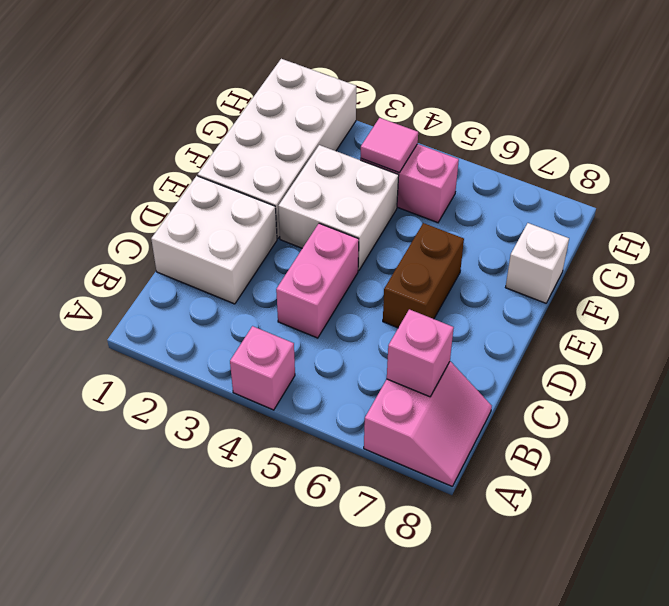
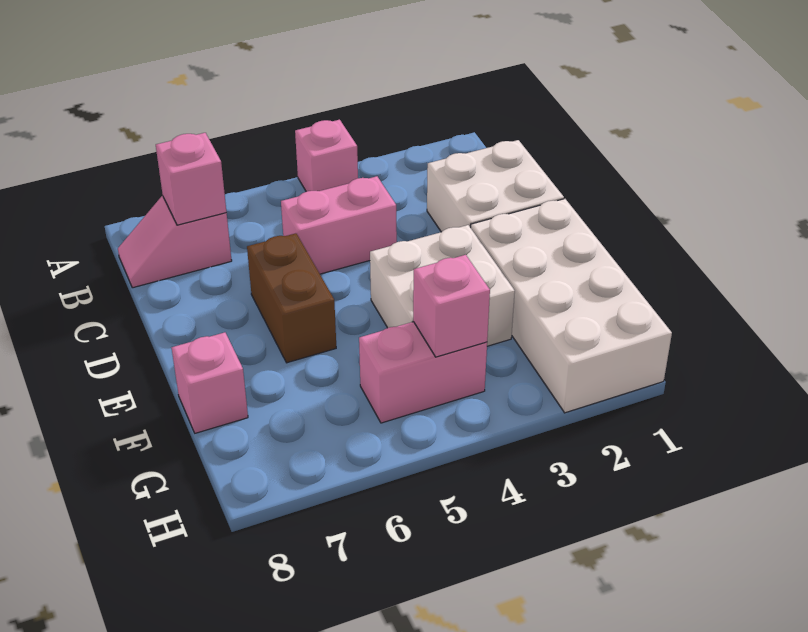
pink 2x2 slope [364,362,492,486] -> pink 1x2 slope [118,196,232,288]
pink 1x2 brick [276,223,359,338] -> pink 1x2 brick turned to [281,176,397,274]
white 1x1 brick [506,223,569,303] -> pink 1x1 brick [172,332,248,433]
pink 1x1 tile [360,118,418,173] -> pink 1x1 brick [413,255,490,357]

